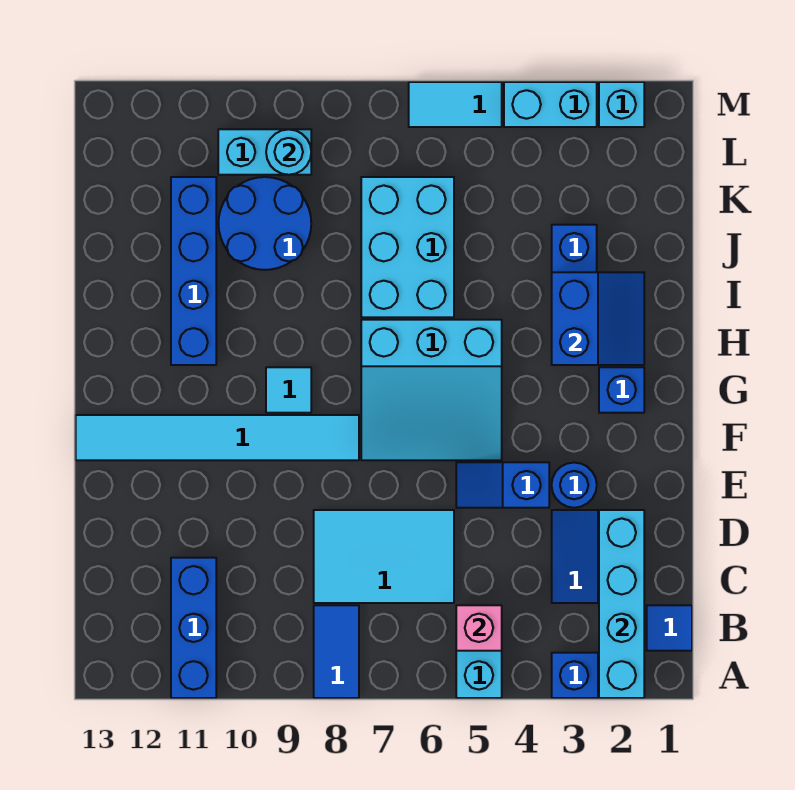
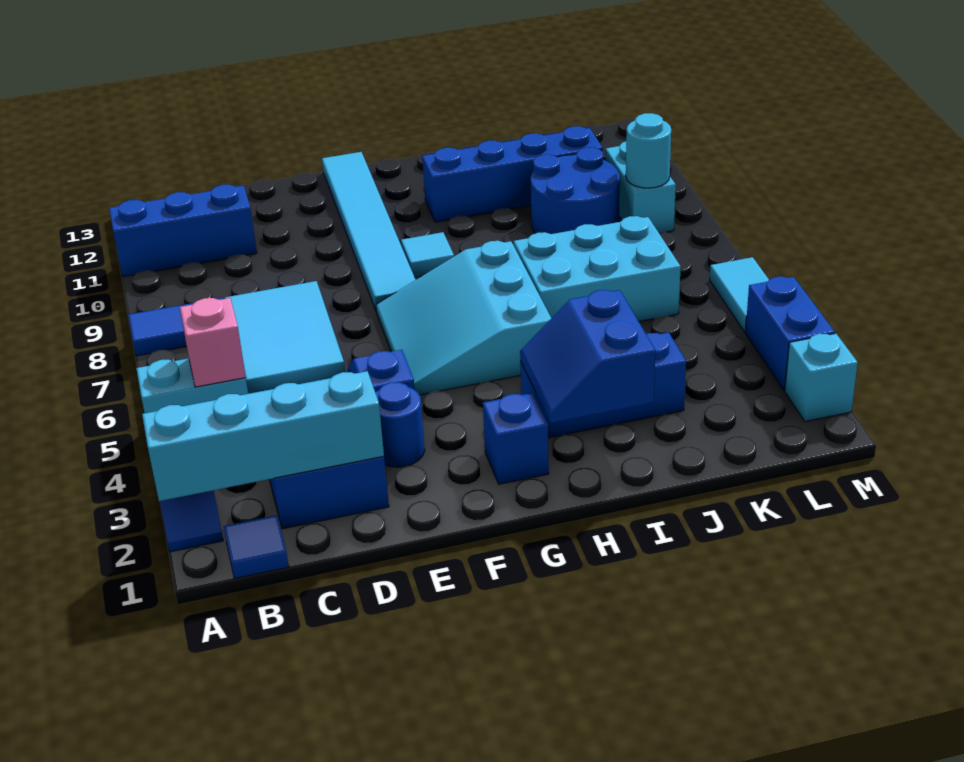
blue 2x2 slope [552,272,644,365] -> blue 2x2 slope turned to [520,290,655,423]
cyan 1x2 brick [504,82,597,127] -> blue 1x2 brick [745,277,835,390]

